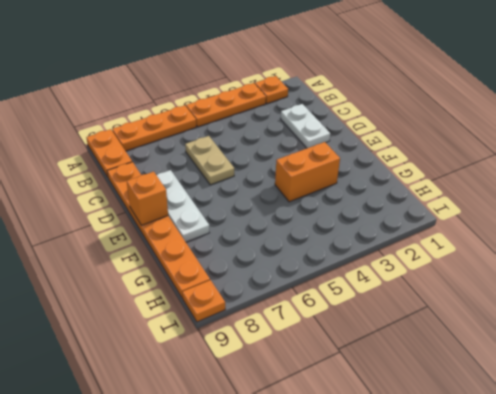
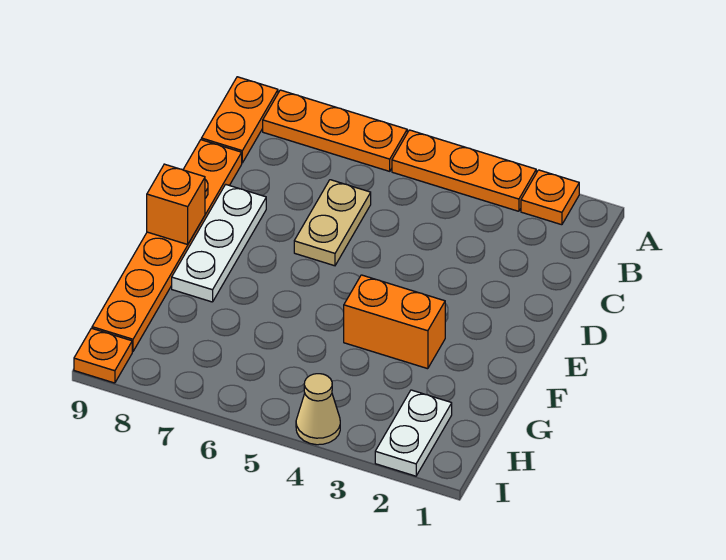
white 1x2 plate [280,104,330,148] -> white 1x2 plate moved to [375,390,452,476]
none -> tan 1x1 cone [296,374,340,445]

